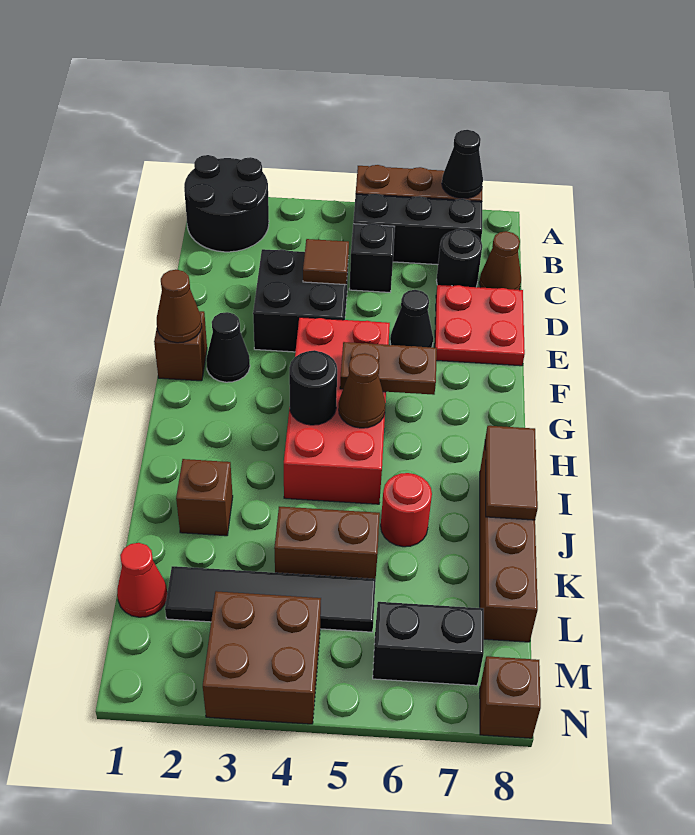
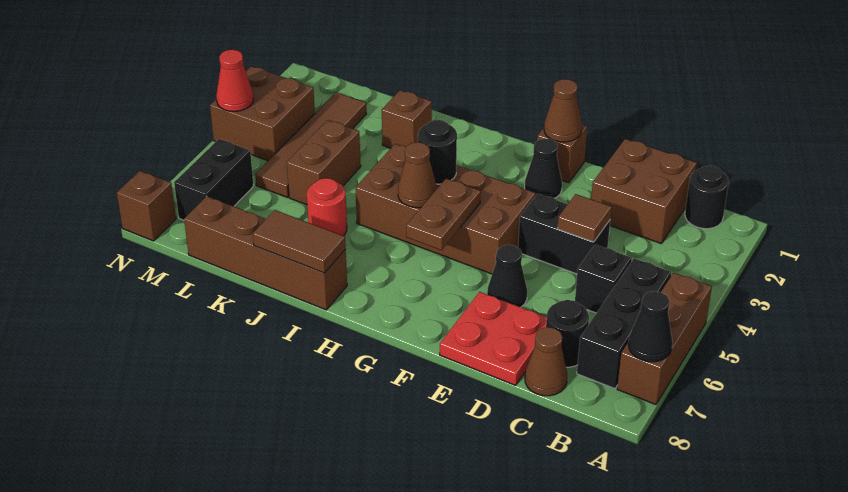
black 2x2 round brick [184,155,269,252] -> black 1x1 round brick [685,165,729,229]
none -> brown 2x2 brick [591,139,697,244]
black 2x2 brick [253,249,349,352] -> black 1x2 brick [518,194,610,274]
red 2x4 brick [284,317,390,504] -> brown 2x4 brick [356,144,536,274]
red 1x1 cone [117,543,167,617] -> red 1x1 cone moved to [216,50,254,111]
black 1x4 tile [165,566,376,632] -> brown 1x4 tile [255,92,366,197]

